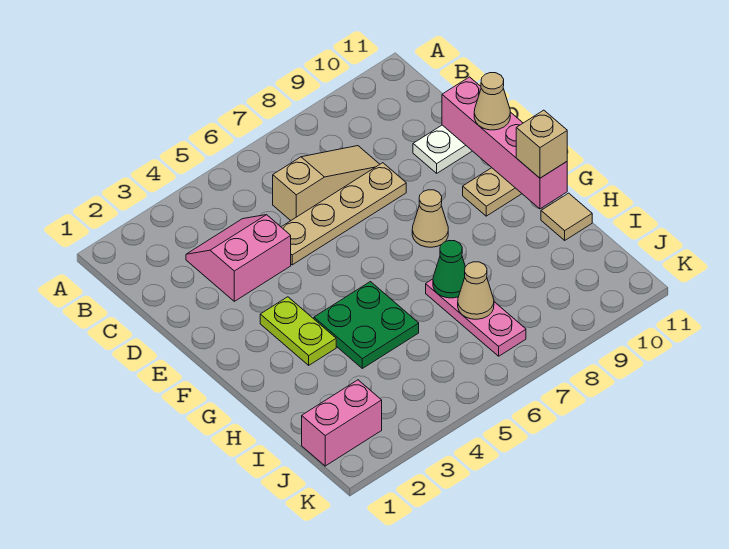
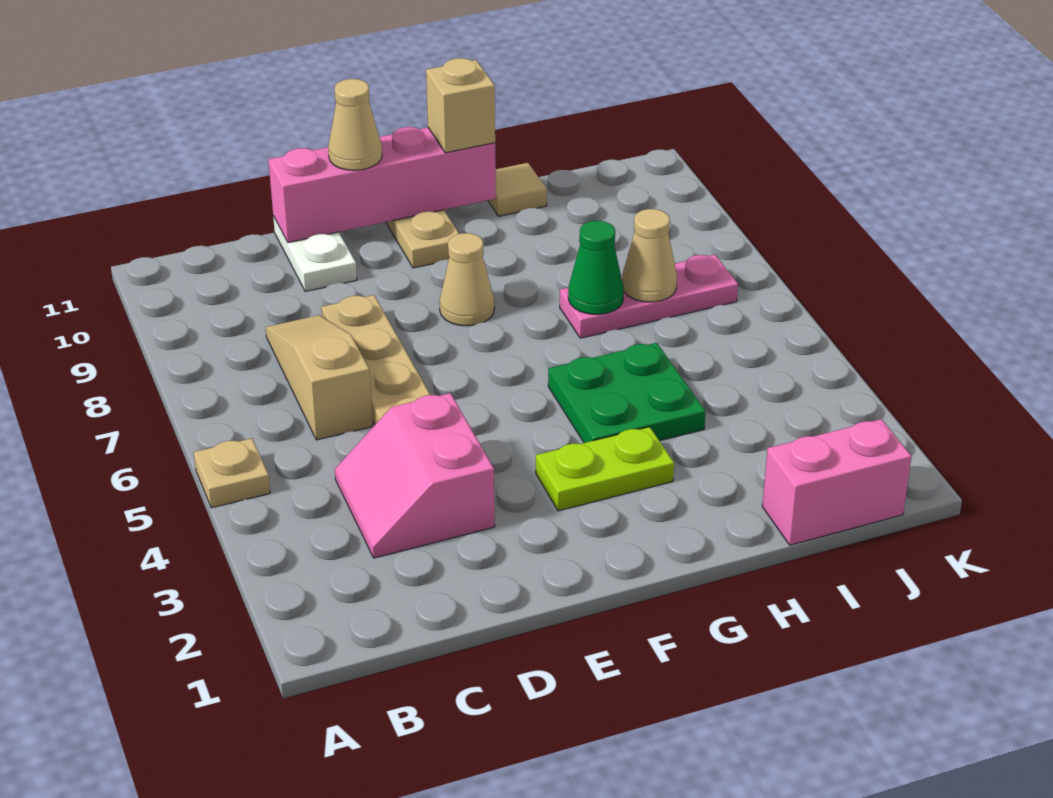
none -> tan 1x1 plate [194,438,270,508]
pink 1x2 brick [302,380,382,466] -> pink 1x2 brick turned to [762,419,912,545]

